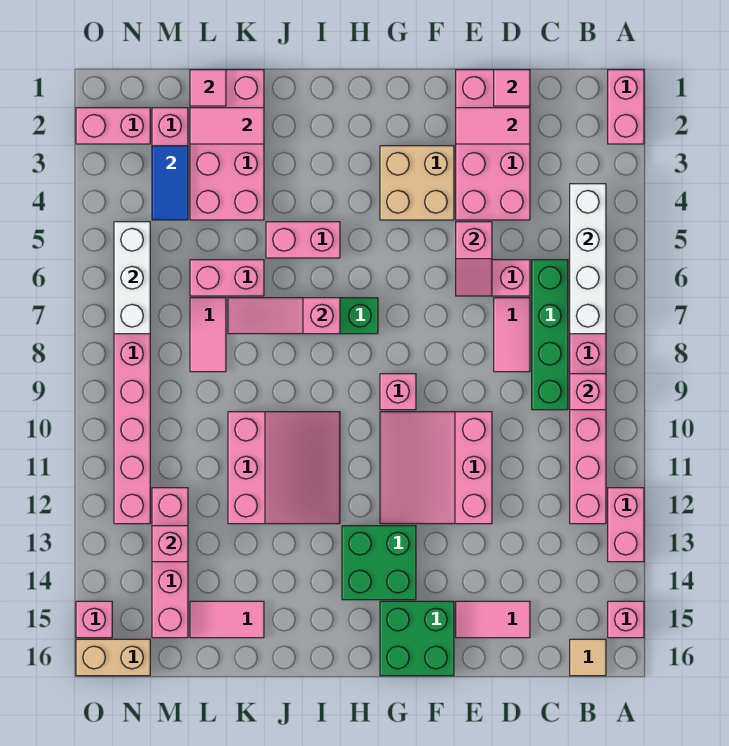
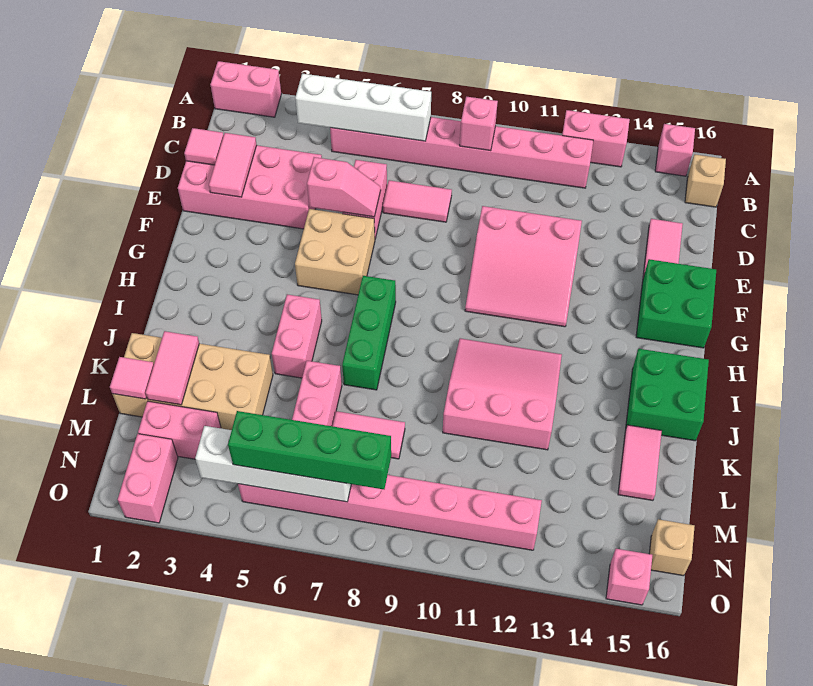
tan 1x1 tile [570,639,606,676] -> tan 1x1 brick [685,154,726,207]
green 1x4 brick [532,260,568,410] -> green 1x4 brick moved to [228,411,391,489]
tan 2x2 brick [380,146,454,220] -> tan 2x2 brick moved to [295,209,375,295]
pink 1x1 brick [380,374,416,410] -> none
green 2x2 brick [342,526,416,600] -> green 2x2 brick moved to [626,349,709,441]
pink 1x3 slope [228,298,340,334] -> none
pink 2x4 brick [190,70,264,220] -> tan 2x4 brick [113,333,273,430]
blue 1x2 tile [152,146,188,220] -> none
pink 1x4 brick [152,488,188,638] -> none
pink 1x1 brick [152,526,188,562] -> none
white 1x3 brick [114,222,150,334] -> white 1x4 brick [195,426,351,502]
tan 1x2 brick [76,639,150,676] -> tan 1x1 brick [649,519,695,576]

